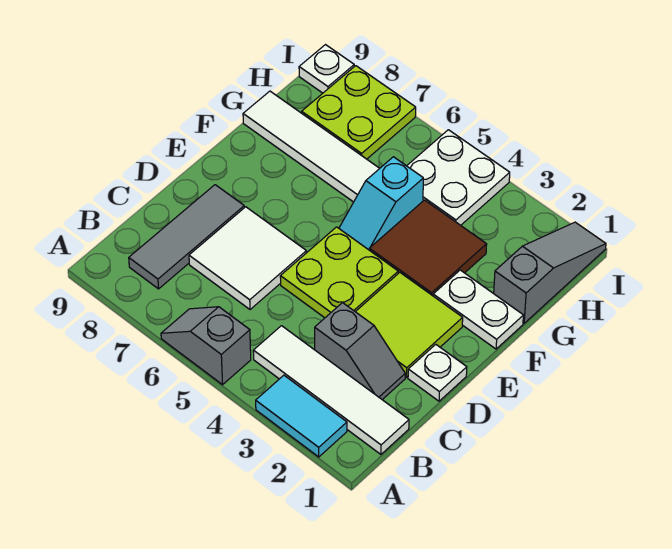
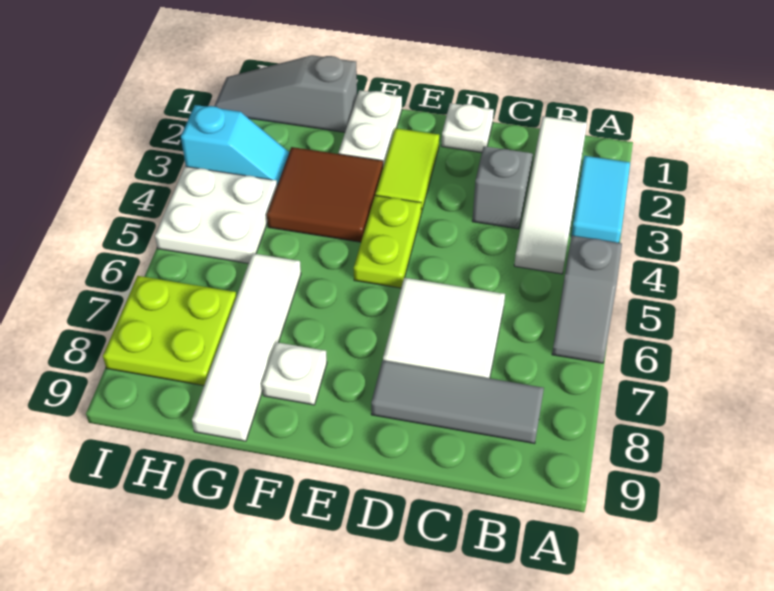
lime 2x2 tile [356,273,463,377] -> lime 1x2 tile [376,128,439,213]
lime 2x2 plate [280,227,398,318] -> lime 1x2 plate [354,195,421,288]
cyan 1x2 slope [339,157,423,250] -> cyan 1x2 slope moved to [181,105,289,185]
white 1x1 plate [299,45,354,93] -> white 1x1 plate moved to [262,342,327,405]

